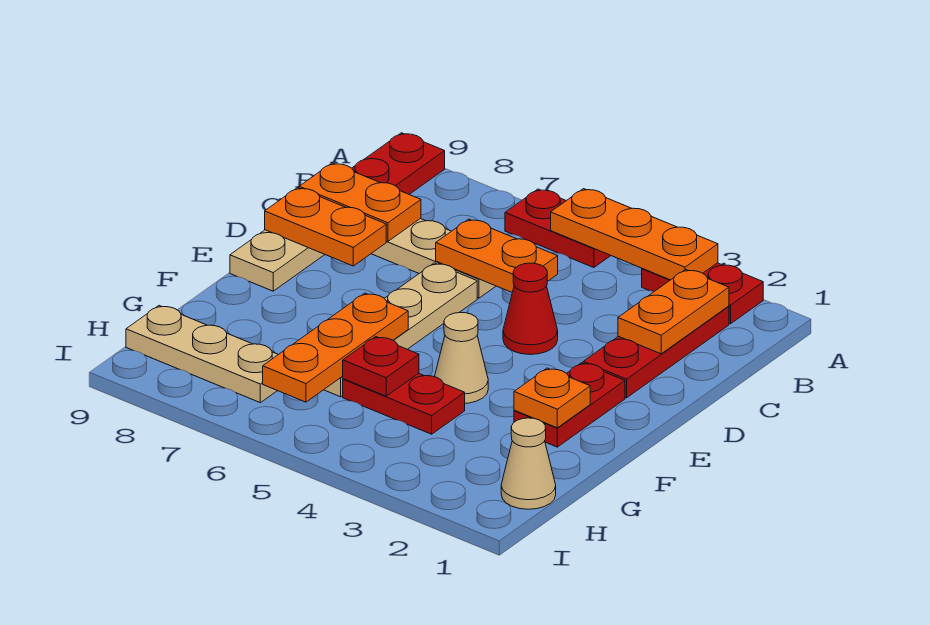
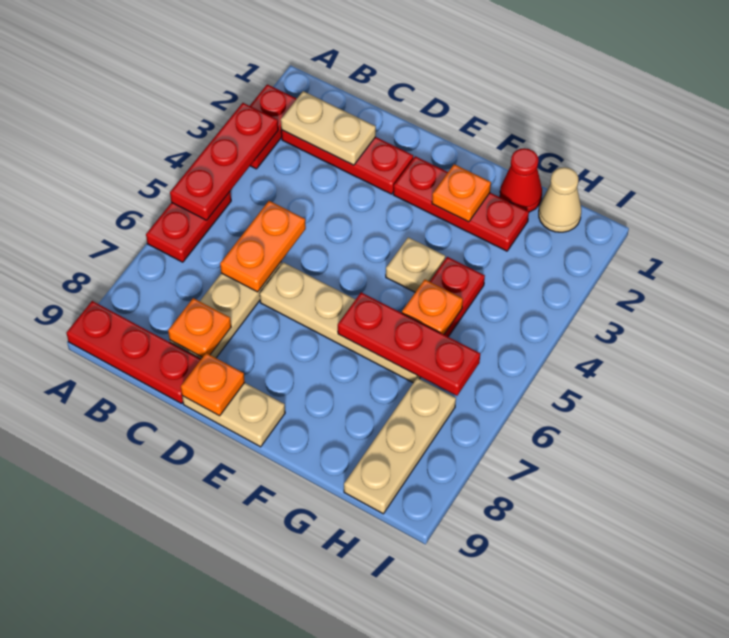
orange 1x3 plate [551,189,718,280] -> red 1x3 plate [170,103,278,220]
orange 1x2 plate [618,270,729,354] -> tan 1x2 plate [281,91,376,165]
orange 1x2 plate [299,163,421,241] -> orange 1x1 plate [168,298,231,357]
red 1x1 cone [503,263,558,354] -> red 1x1 cone moved to [500,148,542,212]
orange 1x2 plate [265,188,386,266] -> orange 1x1 plate [181,353,245,416]
red 1x2 plate [514,363,625,447] -> red 1x3 plate [393,156,529,251]
tan 1x1 cone [435,312,488,403] -> tan 1x1 plate [386,237,445,292]
orange 1x3 plate [263,293,408,402] -> red 1x3 plate [338,292,480,396]
red 1x1 plate [343,337,419,396] -> orange 1x1 plate [402,280,463,334]

